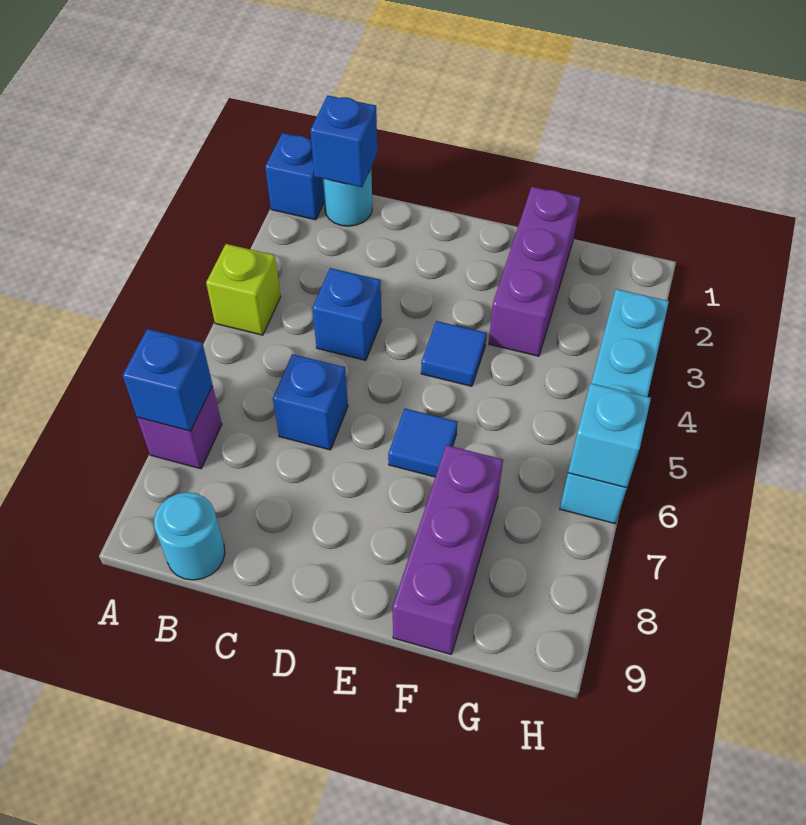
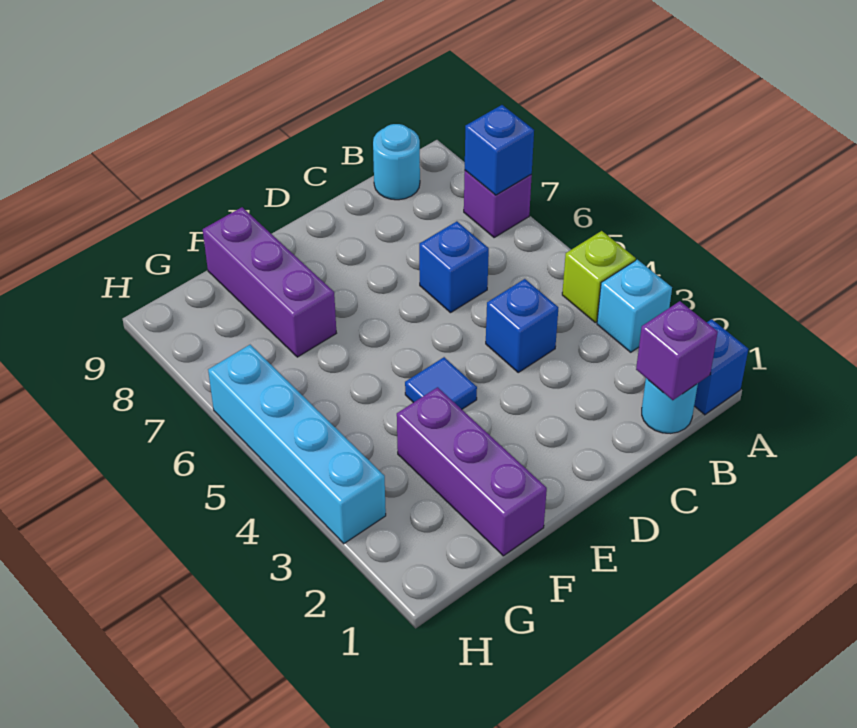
blue 1x1 brick [311,95,377,187] -> purple 1x1 brick [636,301,718,400]
blue 1x1 tile [388,409,457,477] -> none
cyan 1x1 brick [568,383,651,488] -> cyan 1x1 brick moved to [597,260,672,352]

